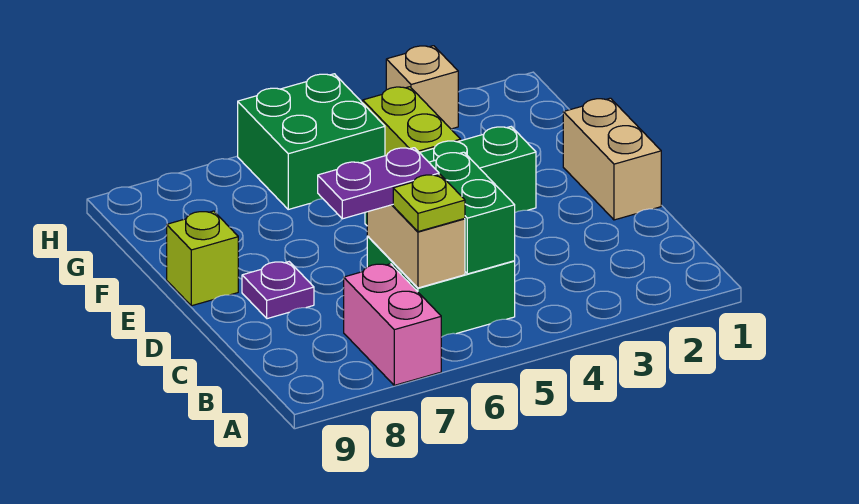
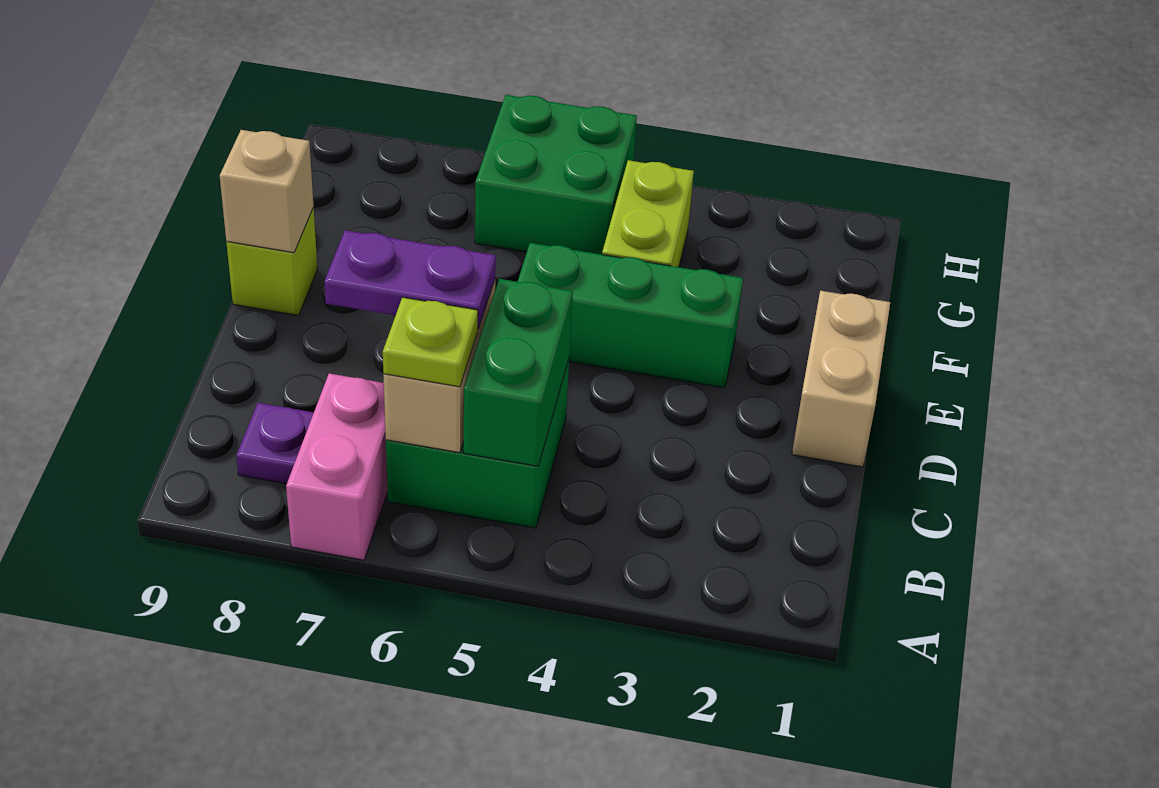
purple 1x1 plate [242,262,314,319] -> purple 1x1 plate moved to [236,403,314,484]
tan 1x1 brick [386,46,458,129] -> tan 1x1 brick moved to [220,130,314,253]

